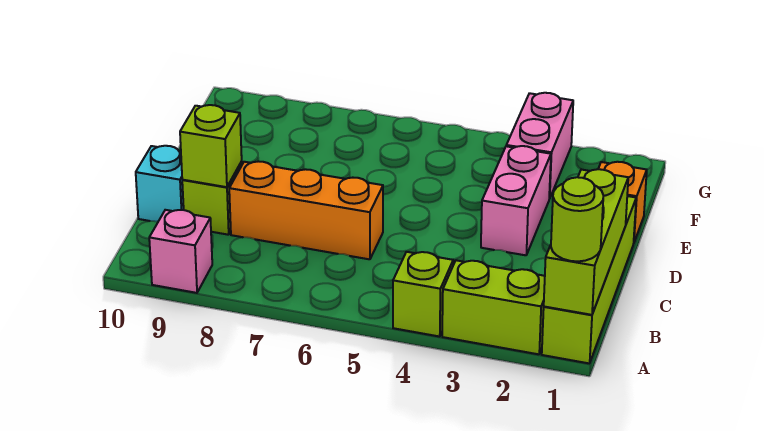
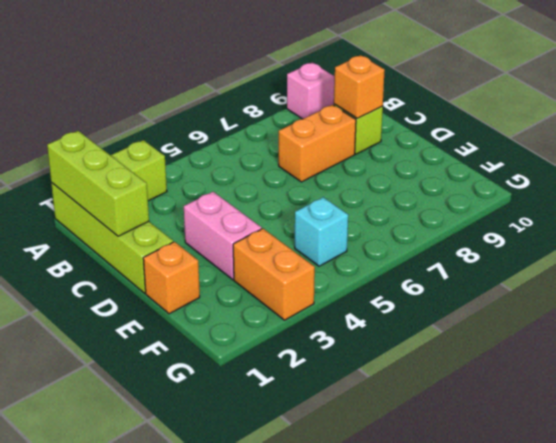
lime 1x1 round brick [551,177,603,261] -> none
lime 1x1 brick [393,252,453,337] -> none
orange 1x3 brick [229,161,383,259] -> orange 1x2 brick [279,105,356,182]
lime 1x1 brick [180,105,242,187] -> orange 1x1 brick [334,55,385,118]
cyan 1x1 brick [136,146,184,222] -> cyan 1x1 brick moved to [295,197,348,266]
pink 1x2 brick [506,93,573,199] -> orange 1x2 brick [233,229,315,320]

